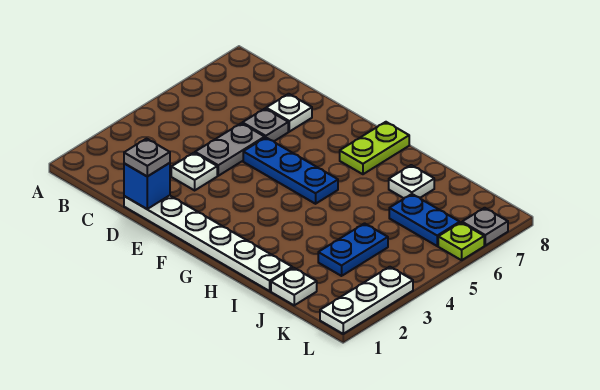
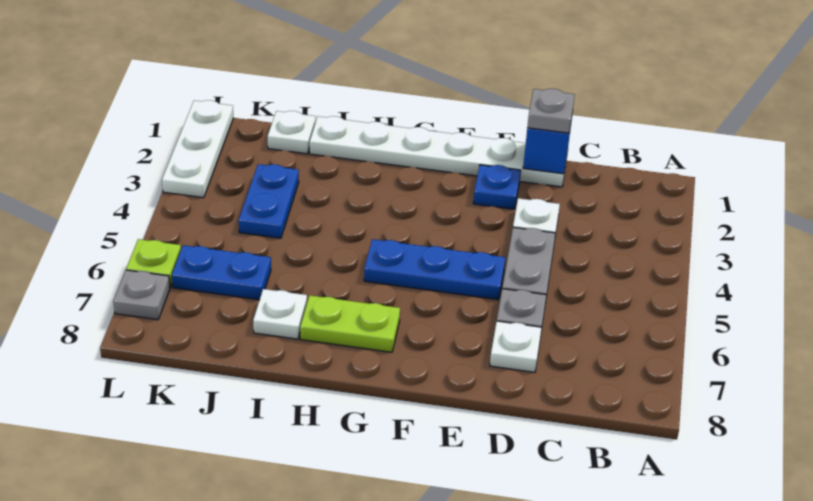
none -> blue 1x1 plate [473,165,521,209]
lime 1x2 plate [340,122,409,174] -> lime 1x2 plate turned to [300,295,400,352]

